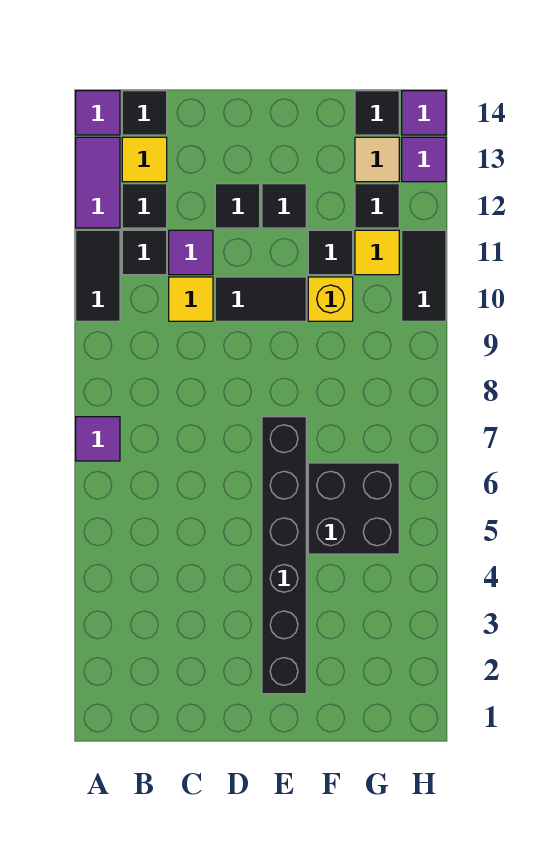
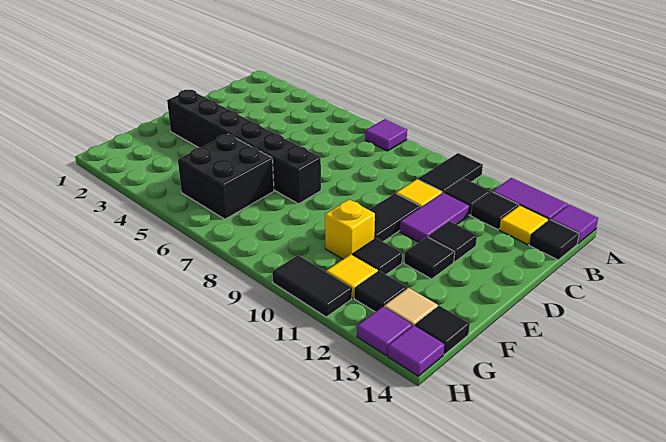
black 1x2 tile [76,230,120,321] -> black 1x2 tile turned to [418,153,483,193]
purple 1x1 tile [169,230,213,275] -> purple 1x2 tile [400,192,470,242]

